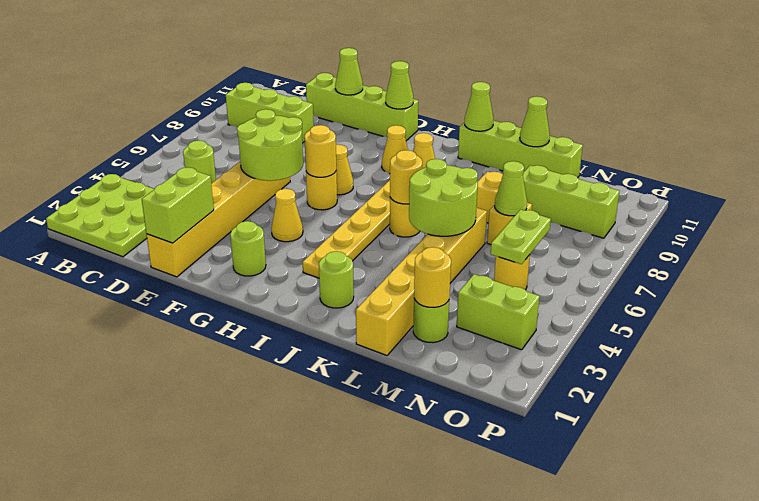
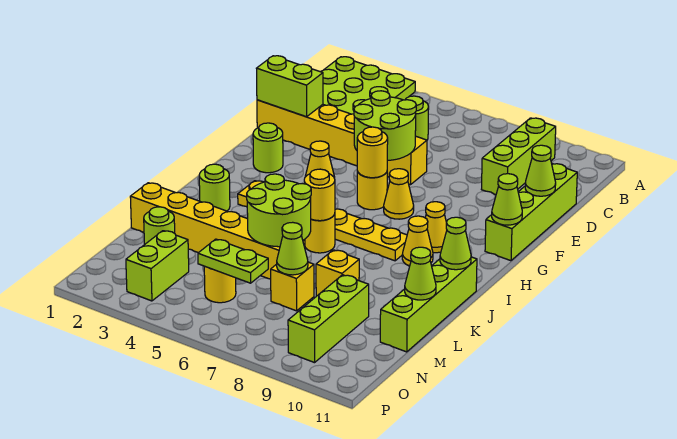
yellow 1x1 round brick [414,247,451,307] -> none

